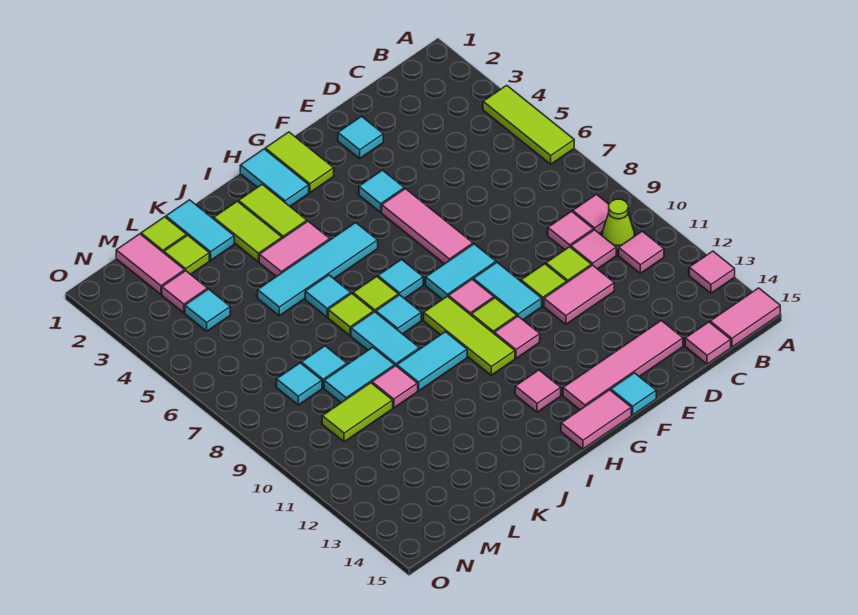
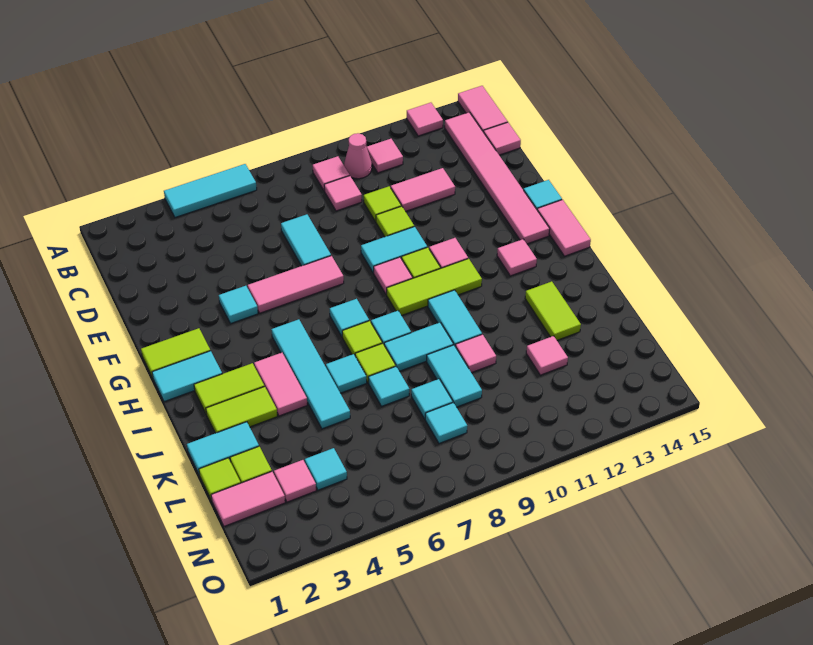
lime 1x3 tile [483,85,574,164] -> cyan 1x3 tile [164,164,257,217]
lime 1x1 cone [602,199,634,250] -> pink 1x1 cone [344,133,372,179]
pink 1x1 tile [571,230,616,269] -> pink 1x1 tile moved to [526,336,568,375]
pink 1x2 tile [544,265,614,324] -> pink 1x2 tile turned to [391,168,455,211]
pink 1x4 tile [563,321,683,410] -> pink 1x6 tile [445,112,550,244]
cyan 1x1 tile [338,116,383,158] -> cyan 1x1 tile moved to [368,367,409,406]
cyan 1x2 tile [426,244,496,299] -> cyan 1x2 tile moved to [281,214,331,266]
lime 1x2 tile [322,383,393,442] -> lime 1x2 tile moved to [525,281,581,340]

